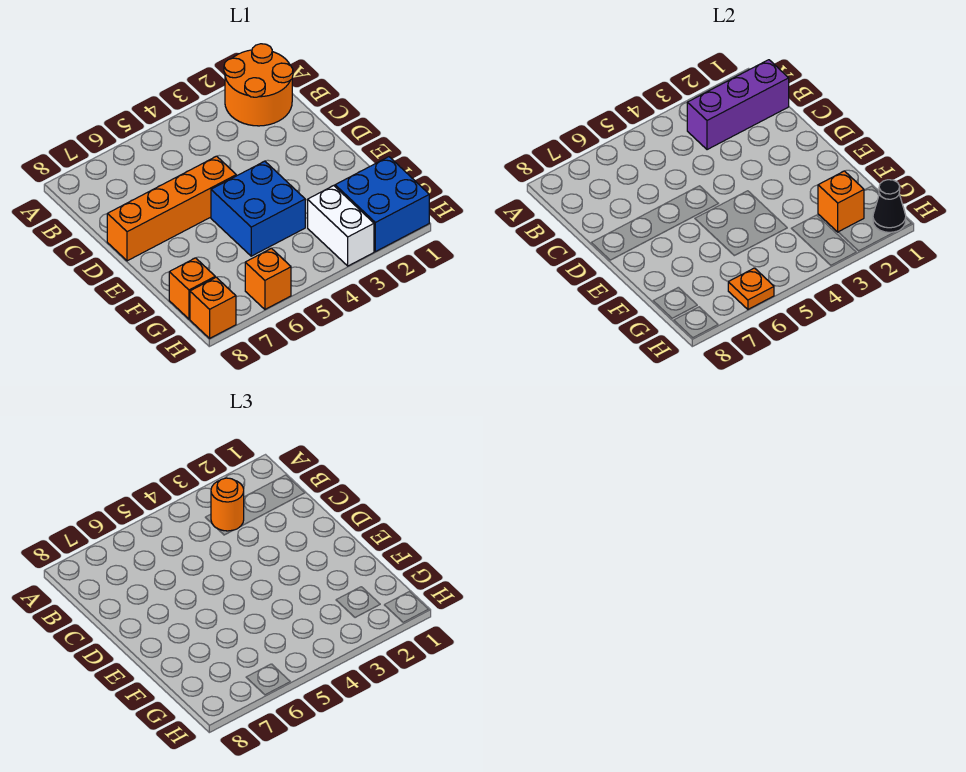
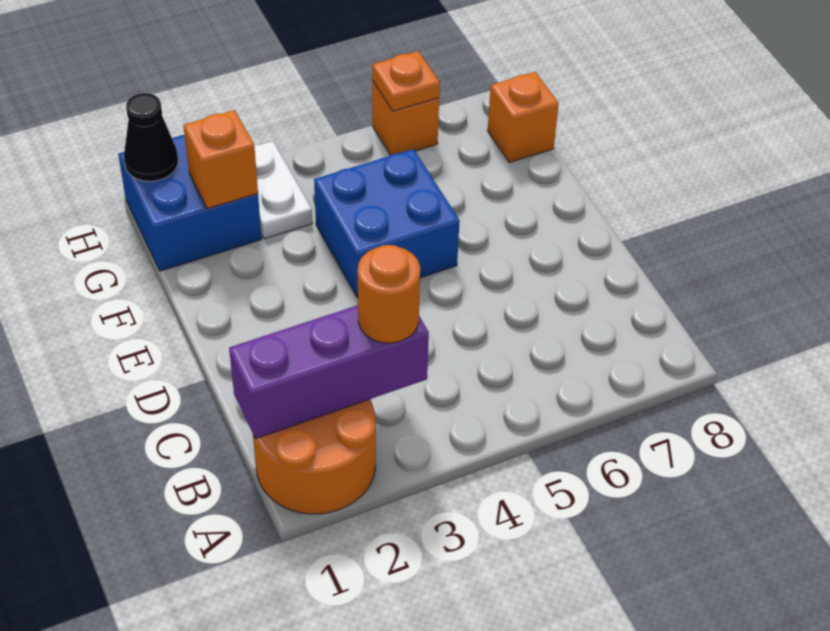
orange 1x4 brick [107,156,236,261] -> none
white 1x2 brick [308,185,374,266] -> white 1x2 plate [254,141,312,239]
orange 1x1 brick [190,277,236,338] -> none

